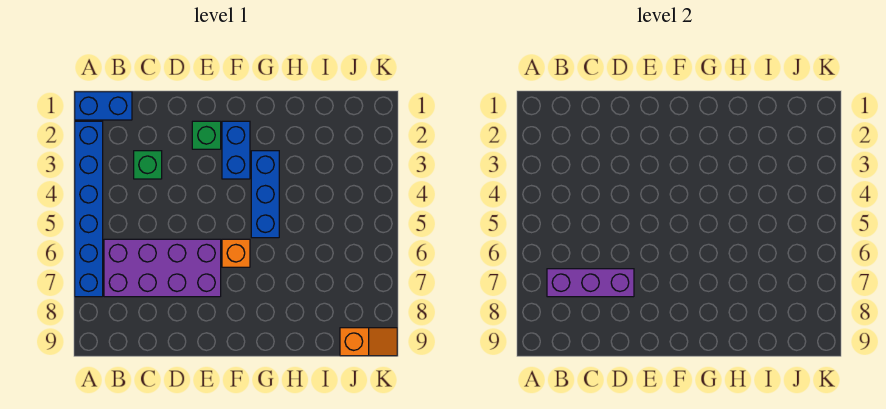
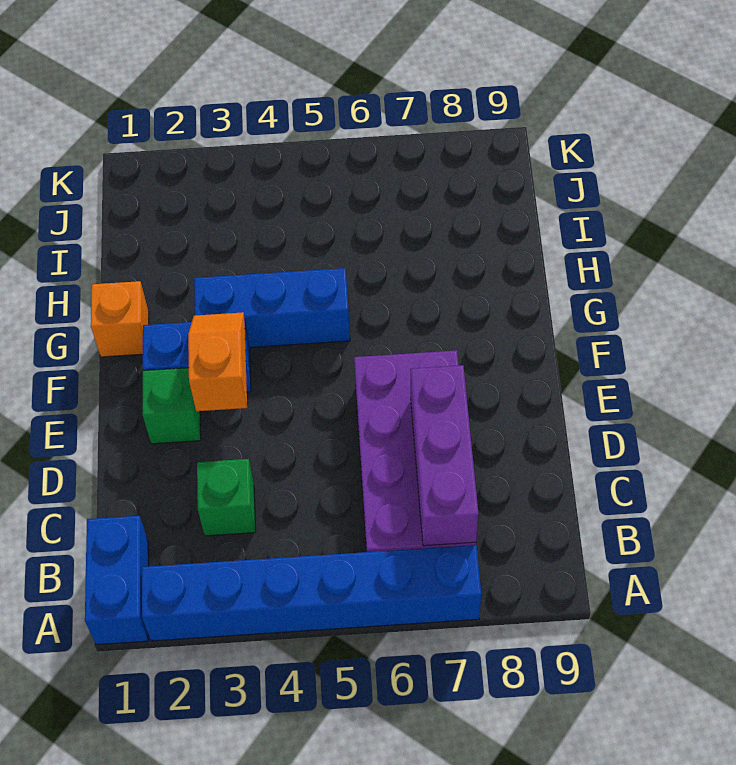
orange 1x1 brick [222,239,250,267] -> orange 1x1 brick moved to [91,281,149,357]
orange 1x2 slope [340,328,397,356] -> orange 1x2 slope moved to [188,312,247,411]

